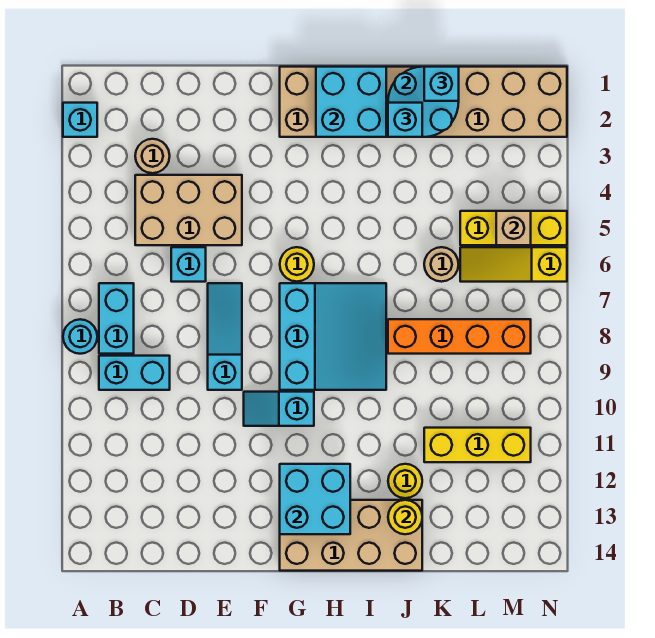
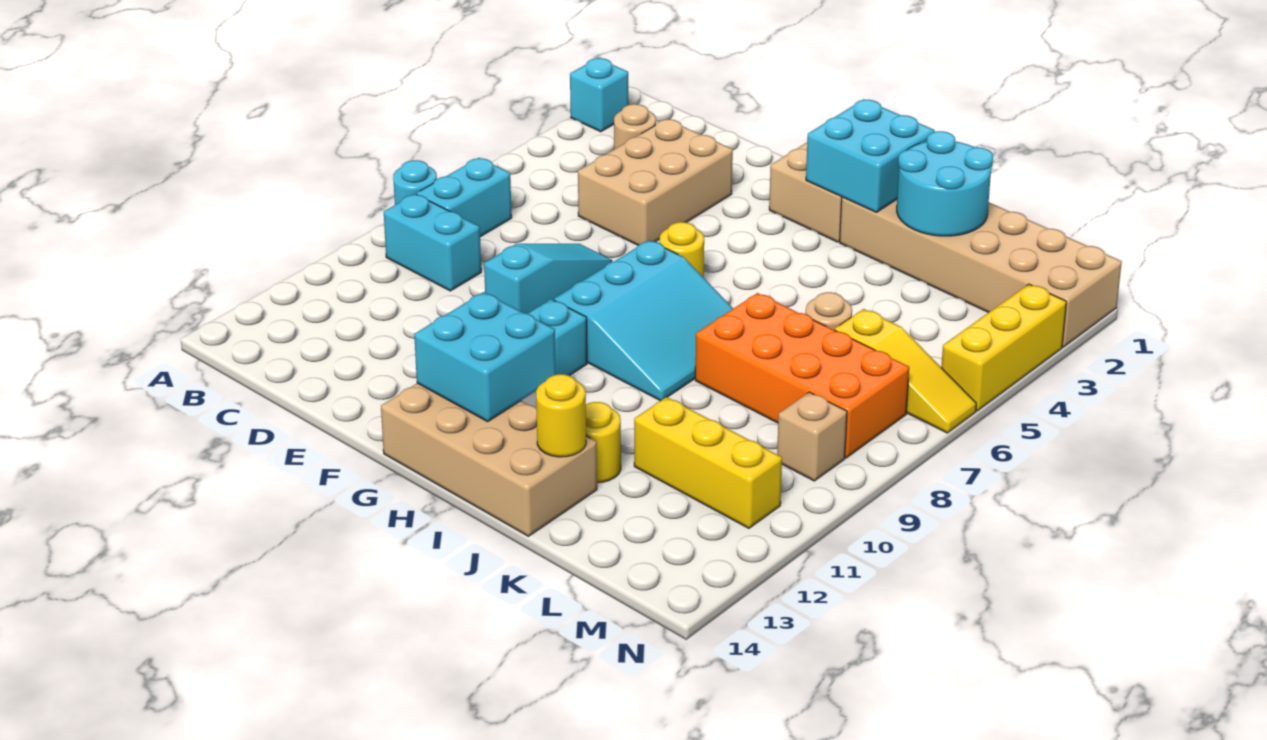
tan 2x3 brick [135,175,242,245] -> tan 2x3 brick turned to [578,119,733,245]
cyan 1x1 brick [171,247,206,282] -> none
cyan 1x1 brick [388,103,422,137] -> none
orange 1x4 brick [388,319,531,354] -> orange 2x4 brick [695,293,909,458]
cyan 1x1 brick [424,67,459,101] -> none
yellow 1x3 brick [460,211,567,245] -> yellow 1x3 brick turned to [941,284,1066,411]
yellow 1x3 slope [460,247,567,282] -> yellow 1x3 slope turned to [834,309,976,433]
tan 1x1 brick [496,211,531,245] -> tan 1x1 brick moved to [777,392,847,481]

